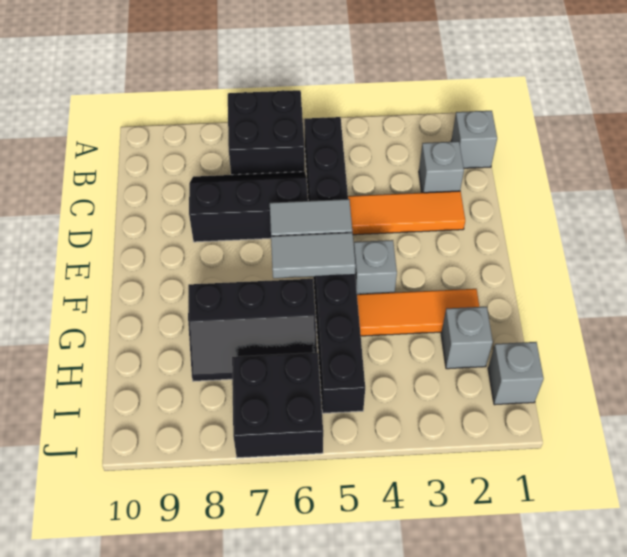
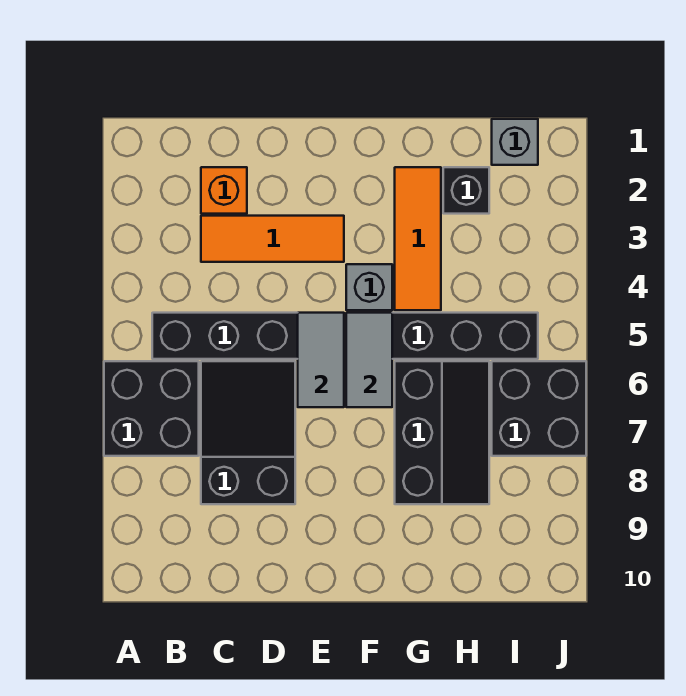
grey 1x1 brick [451,111,497,168] -> none
grey 1x1 brick [419,141,464,193] -> orange 1x1 brick [201,167,247,214]
black 2x3 slope [189,172,308,242] -> black 2x3 slope turned to [201,361,295,504]
orange 1x3 tile [348,191,465,235] -> orange 1x3 tile turned to [201,216,344,262]
grey 1x1 brick [441,307,493,369] -> black 1x1 brick [443,167,489,214]

